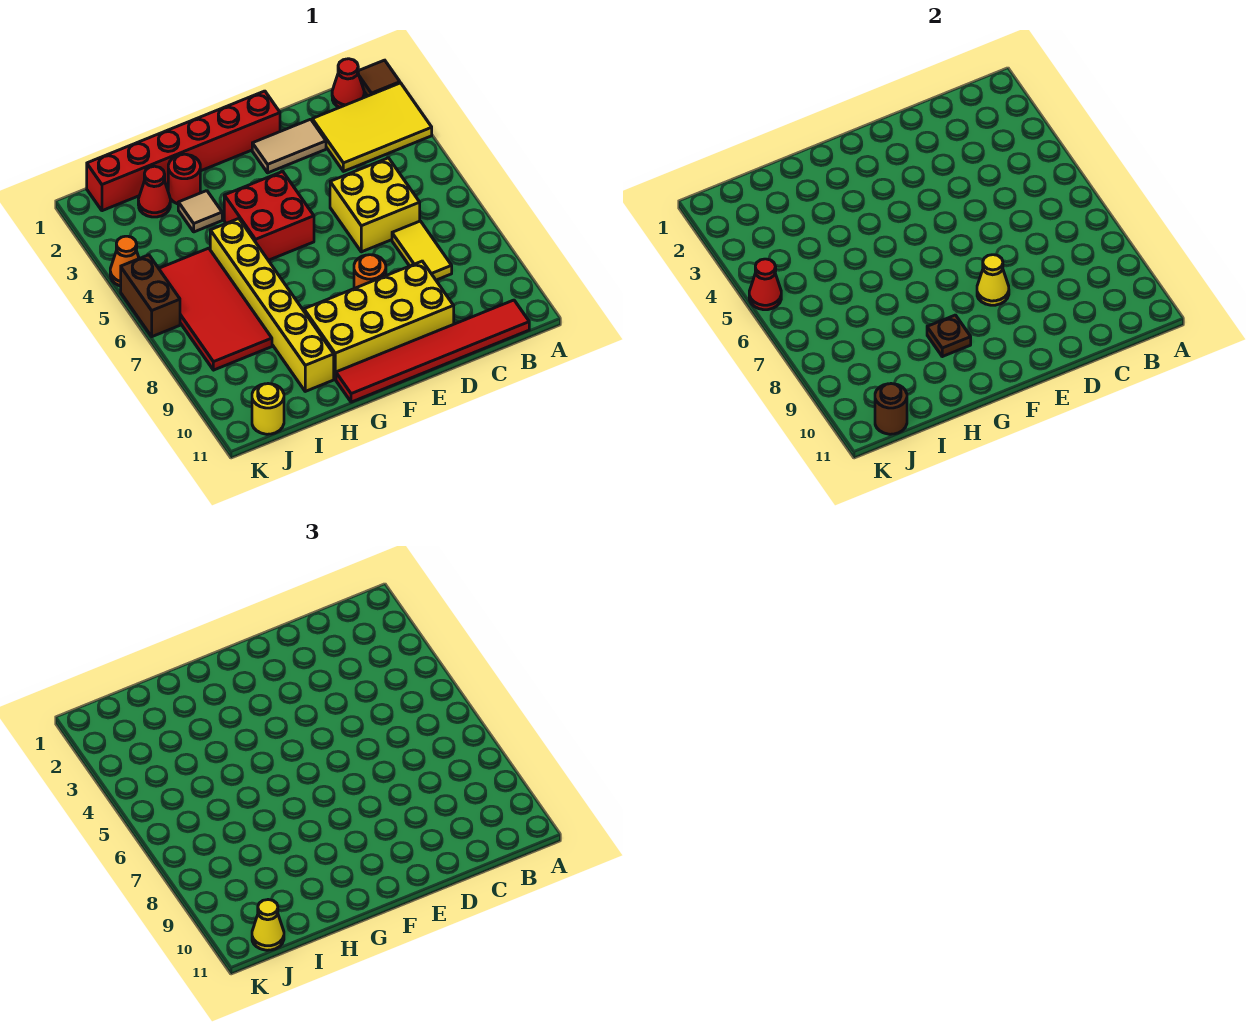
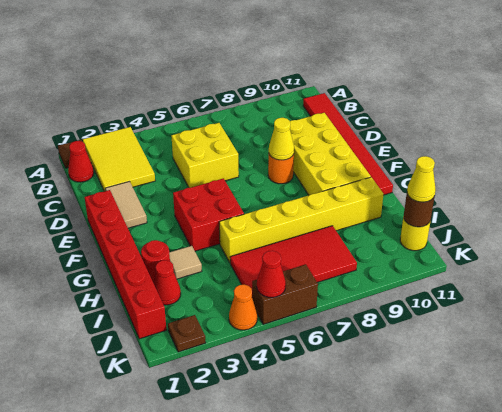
yellow 1x2 tile [392,221,452,280] -> none
brown 1x1 plate [927,315,971,357] -> brown 1x1 plate moved to [168,315,206,352]

